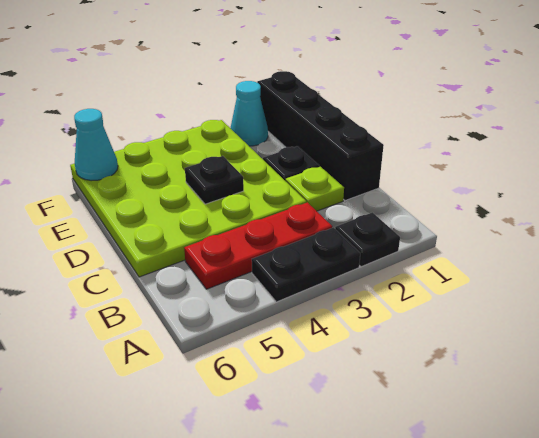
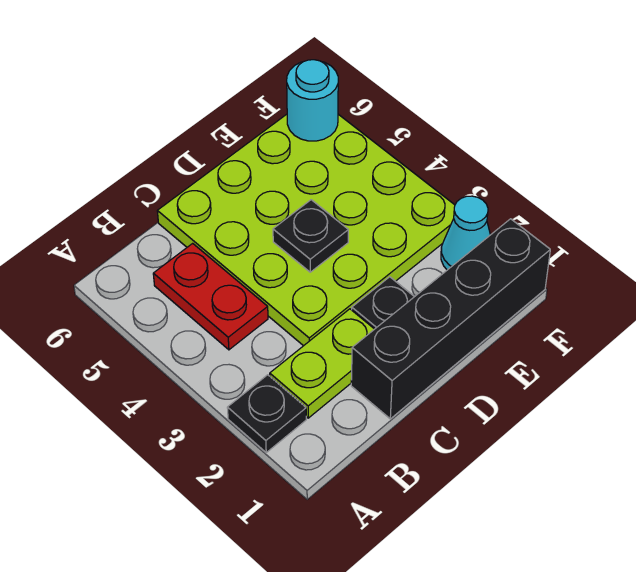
black 1x2 plate [252,228,360,302] -> none
red 1x3 plate [184,202,332,289] -> red 1x2 plate [153,243,268,350]
lime 1x1 plate [285,167,344,211] -> lime 1x2 plate [270,309,374,418]
cyan 1x1 cone [74,109,118,181] -> cyan 1x1 round brick [287,60,338,141]

